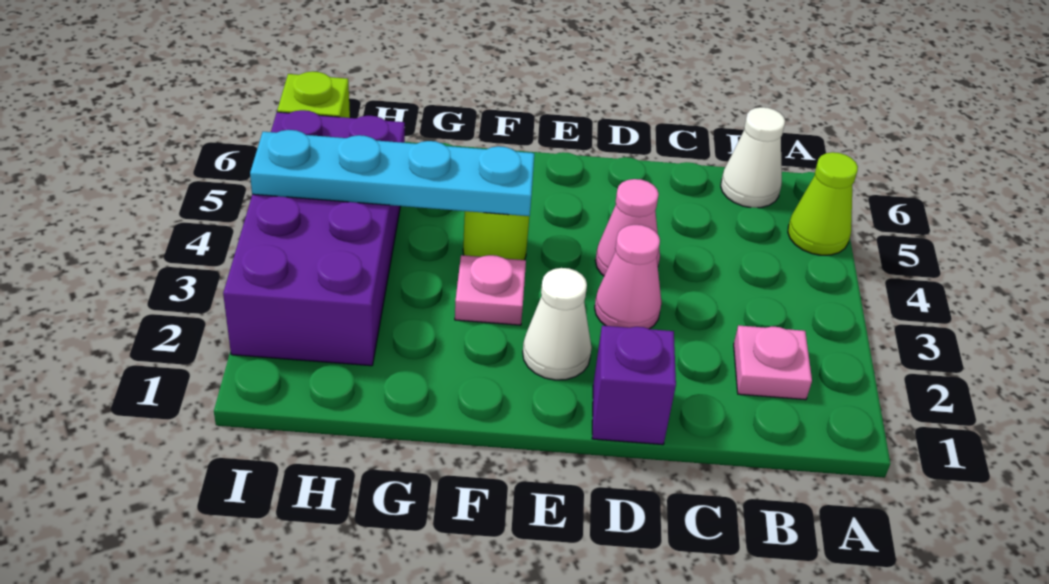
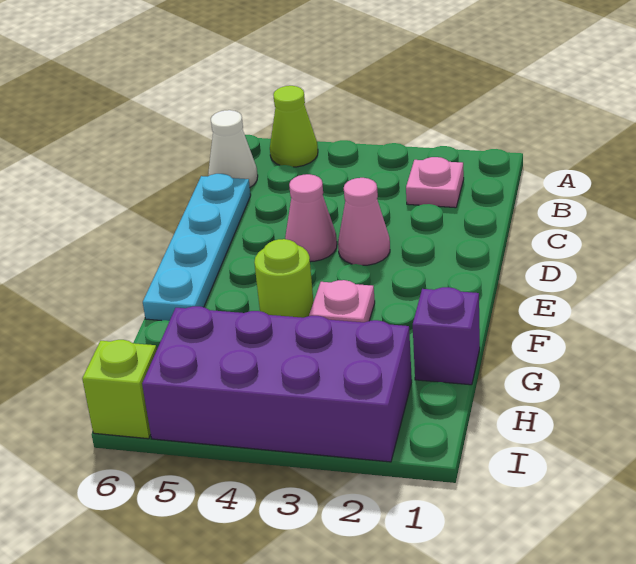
purple 1x1 brick [592,326,676,445] -> purple 1x1 brick moved to [413,287,480,385]
white 1x1 cone [523,268,592,380] -> none
cyan 1x4 plate [250,130,534,216] -> cyan 1x4 plate moved to [143,174,251,321]

